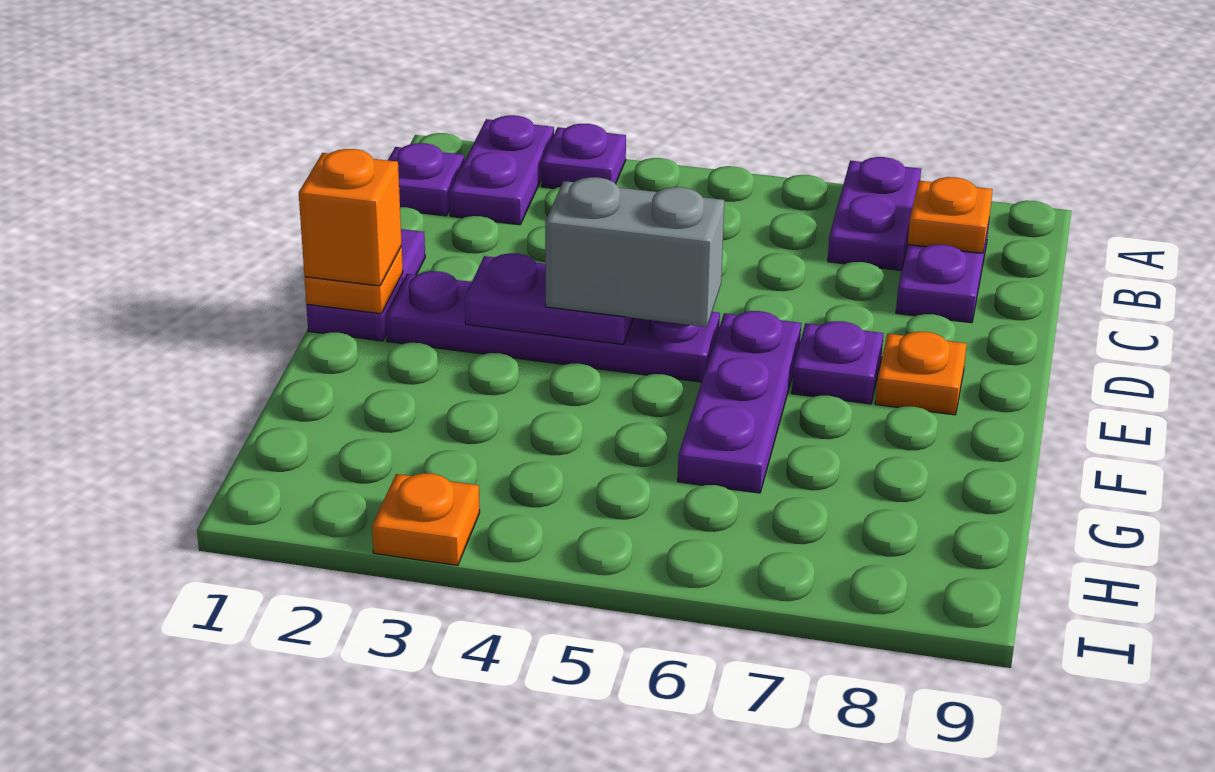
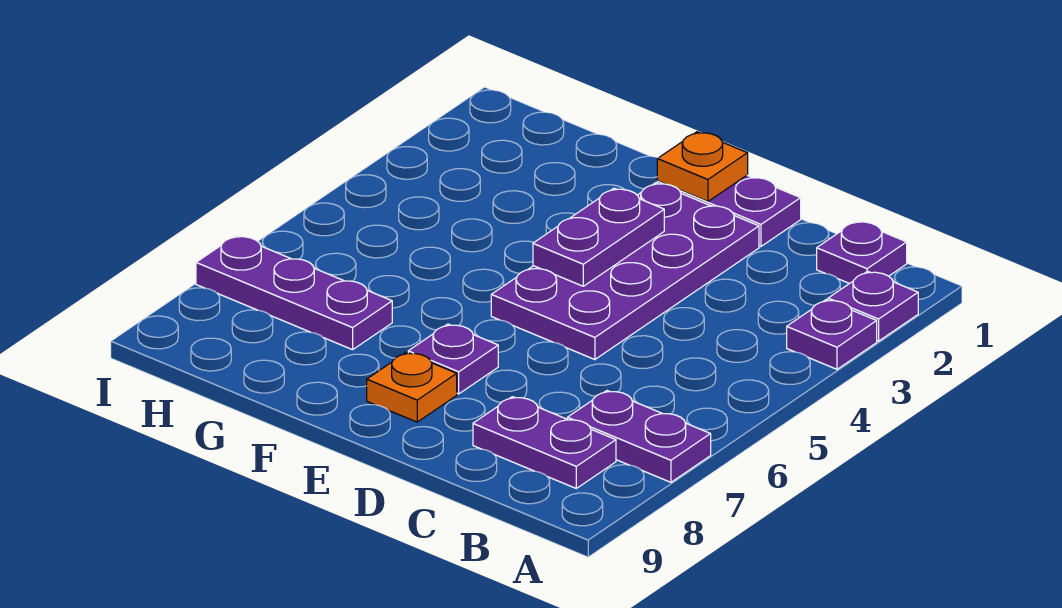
purple 1x2 plate [449,115,554,225] -> purple 1x1 plate [828,271,918,341]
orange 1x1 plate [908,177,993,253] -> none
orange 1x1 brick [299,149,402,286] -> none
purple 1x4 plate [385,271,720,382] -> purple 2x4 plate [491,183,759,360]
grey 1x2 brick [545,177,724,327] -> none
purple 1x3 plate [678,311,801,493] -> purple 1x3 plate moved to [196,236,392,350]
orange 1x1 plate [372,473,480,565] -> none

